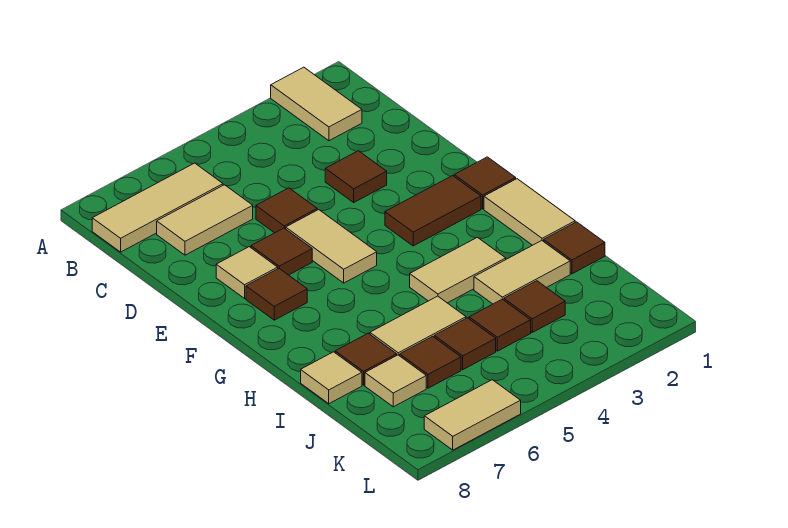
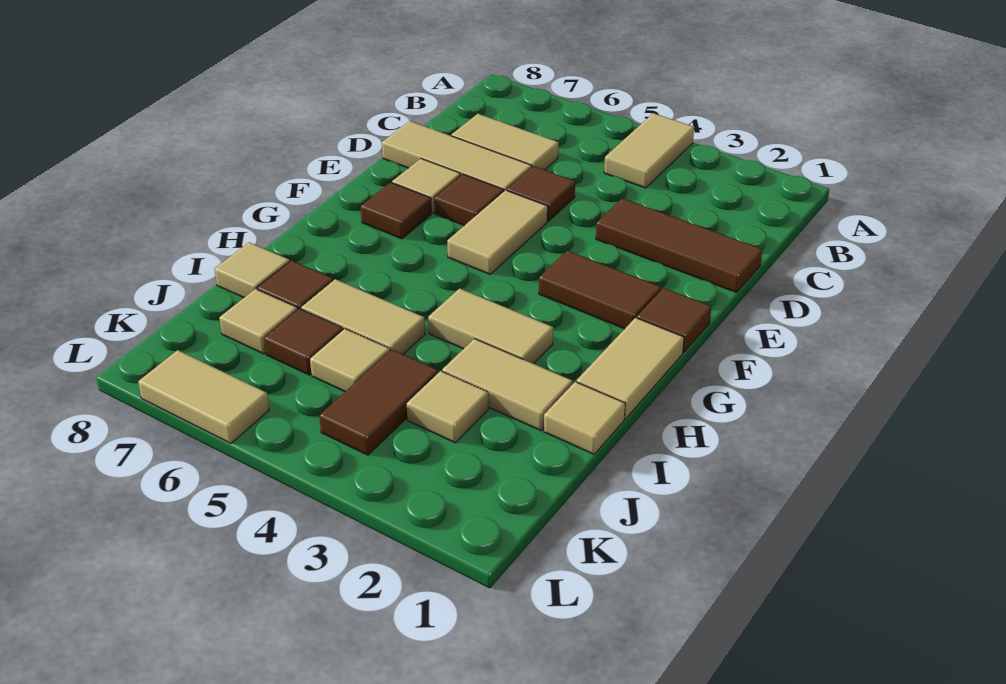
tan 1x2 tile [271,67,362,141] -> tan 1x2 tile moved to [604,113,694,188]
tan 1x3 tile [92,163,223,252] -> tan 1x3 tile moved to [382,121,532,191]
brown 1x1 tile [325,151,387,202] -> brown 1x3 tile [596,198,762,293]
brown 1x1 tile [544,222,605,274] -> tan 1x1 tile [544,382,625,454]
brown 1x1 tile [504,281,565,332] -> tan 1x1 tile [407,371,488,443]
brown 1x1 tile [469,299,531,351] -> brown 1x2 tile [319,350,438,455]
brown 1x1 tile [434,318,496,370] -> tan 1x1 tile [310,329,390,392]

